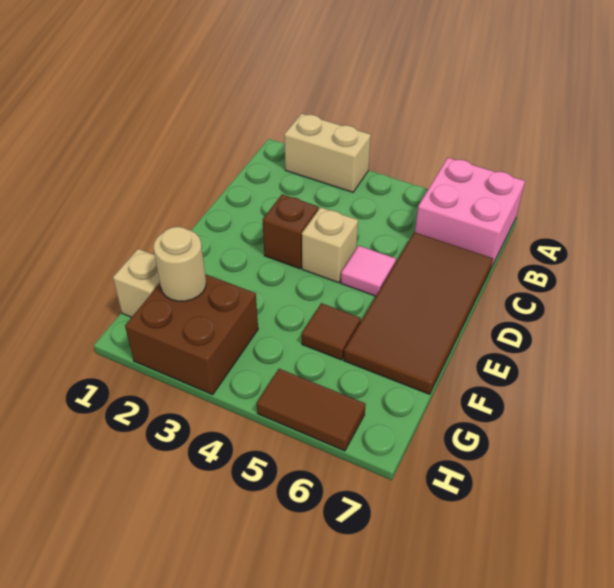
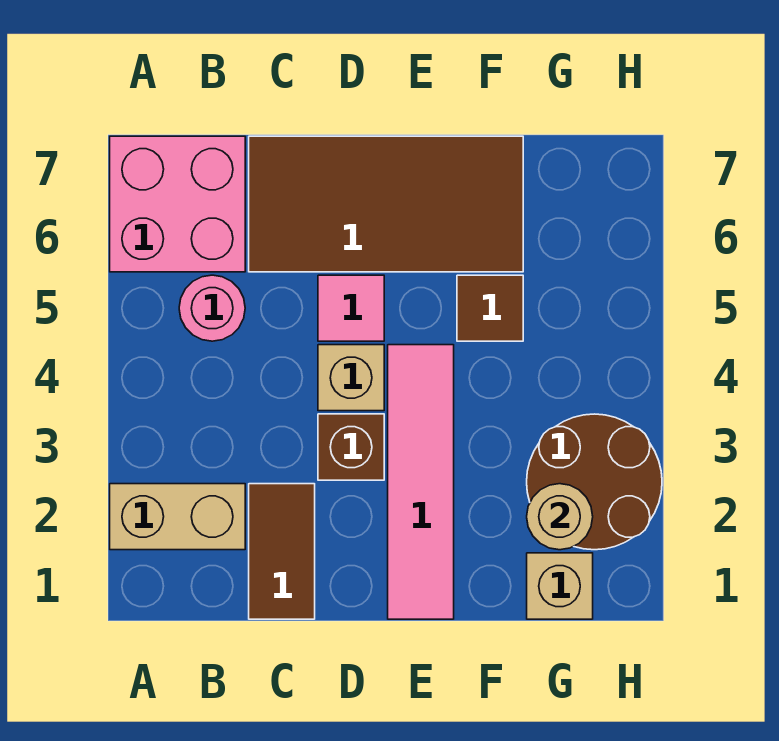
tan 1x2 brick [284,114,371,192] -> tan 1x2 brick turned to [110,484,245,550]
none -> pink 1x1 round brick [179,275,245,341]
none -> pink 1x4 tile [388,345,454,619]
brown 2x2 brick [125,274,258,395] -> brown 2x2 round brick [527,414,662,550]
brown 1x2 tile [257,369,366,451] -> brown 1x2 tile moved to [249,484,315,619]

